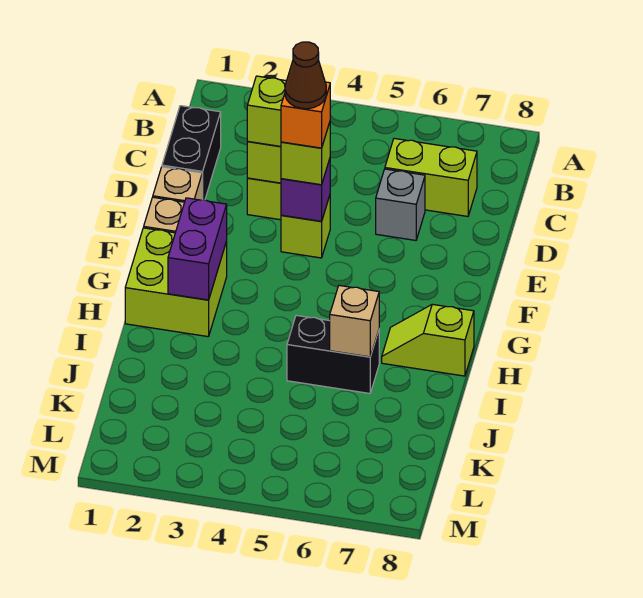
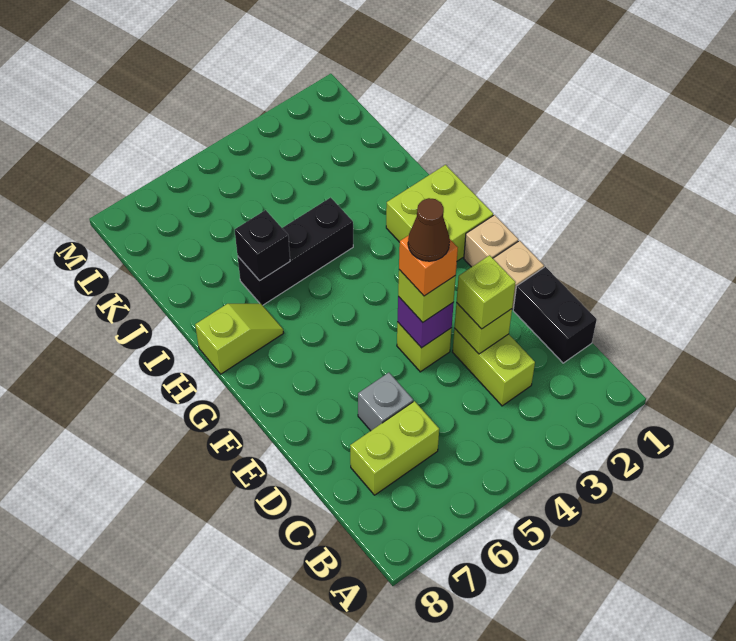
purple 1x2 brick [168,198,227,300] -> none
black 1x2 brick [287,315,379,393] -> black 1x3 brick [238,197,353,305]
tan 1x1 brick [330,285,379,357] -> black 1x1 brick [235,210,290,281]

